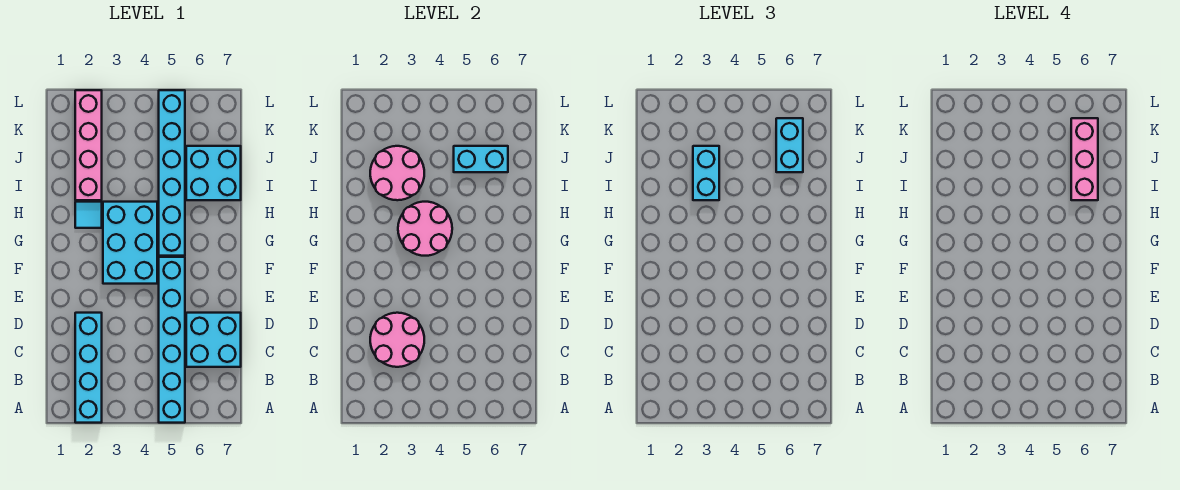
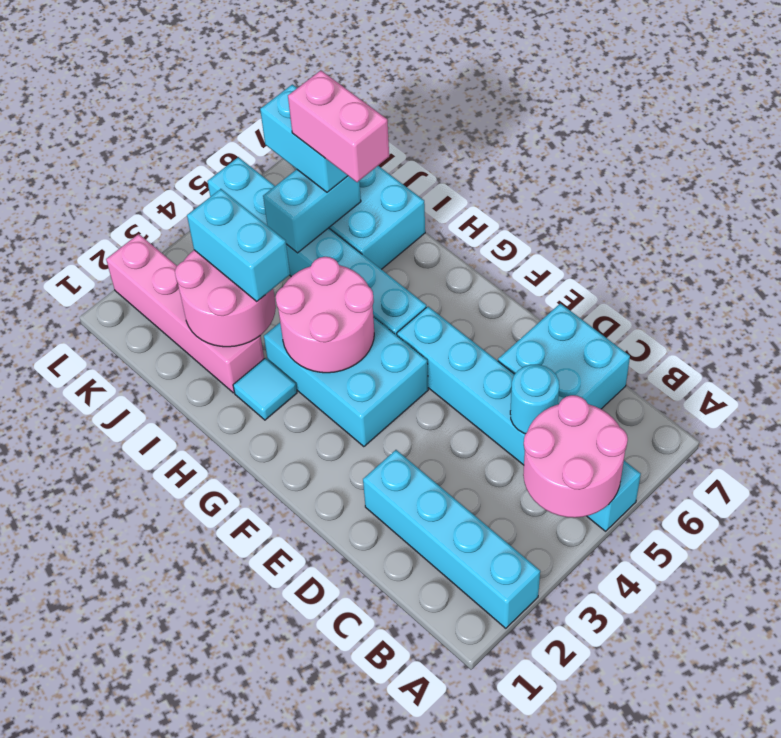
pink 2x2 round brick [370,313,424,367] -> pink 2x2 round brick moved to [523,395,628,518]
none -> cyan 1x1 round brick [510,365,559,434]
pink 1x3 brick [1071,118,1098,200] -> pink 1x2 brick [288,70,389,182]

